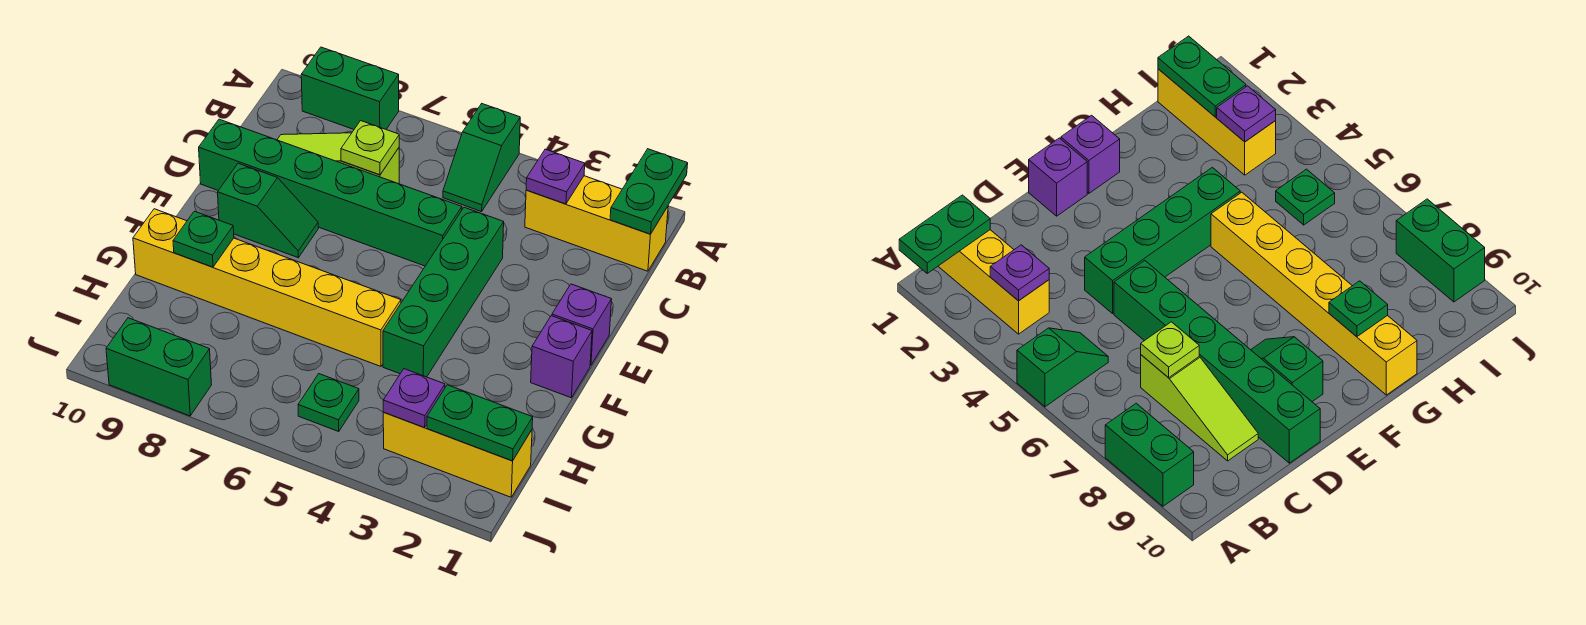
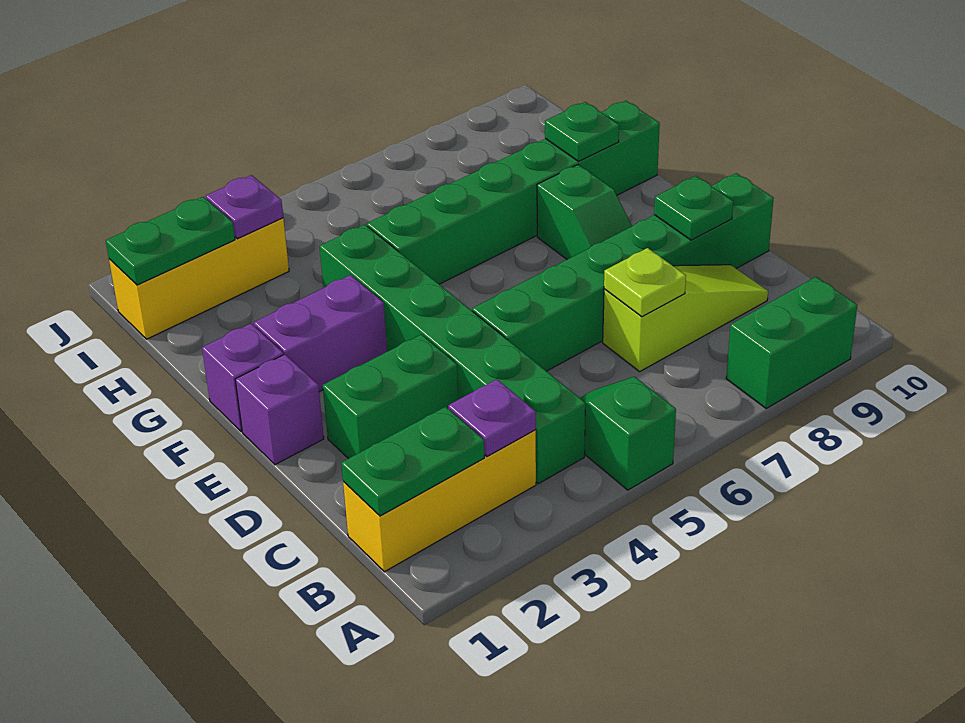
green 1x2 plate [610,149,688,234] -> green 1x2 plate turned to [341,407,484,516]
green 1x4 brick [383,207,504,377] -> green 1x6 brick [320,224,585,484]
green 1x2 slope [218,163,318,258] -> green 1x2 slope turned to [537,165,632,259]
none -> purple 1x2 brick [254,275,387,392]
yellow 1x6 brick [133,209,401,366] -> green 1x6 brick [367,101,660,284]
green 1x1 plate [298,374,359,432] -> green 1x1 plate moved to [654,176,733,240]
green 1x2 brick [106,318,211,416] -> green 1x2 brick moved to [323,334,458,459]

